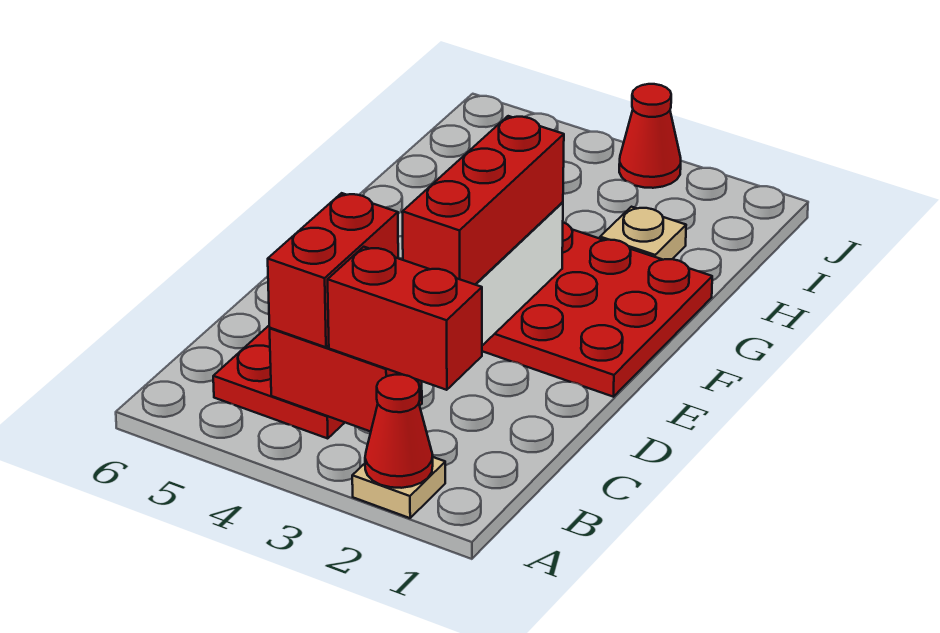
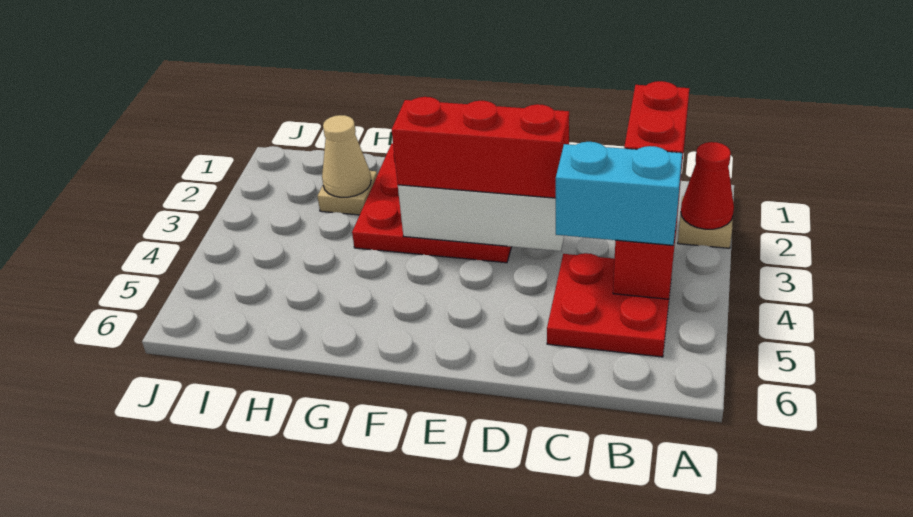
red 1x2 brick [268,193,398,347] -> cyan 1x2 brick [556,142,682,245]
none -> tan 1x1 cone [322,115,371,197]
red 1x1 cone [619,84,681,188] -> none

